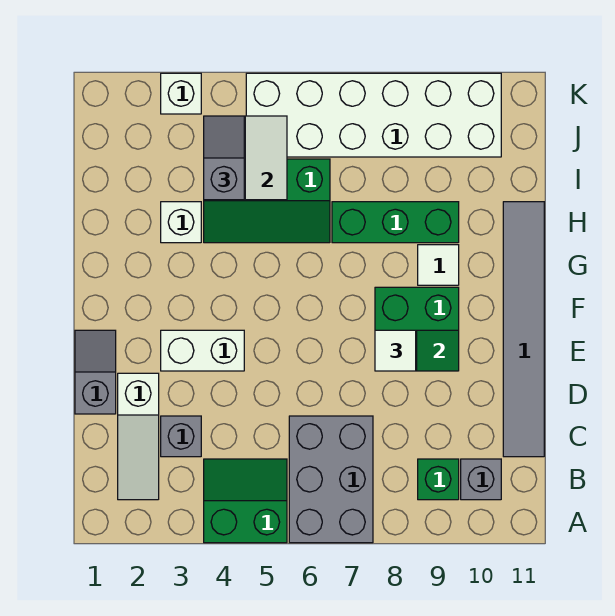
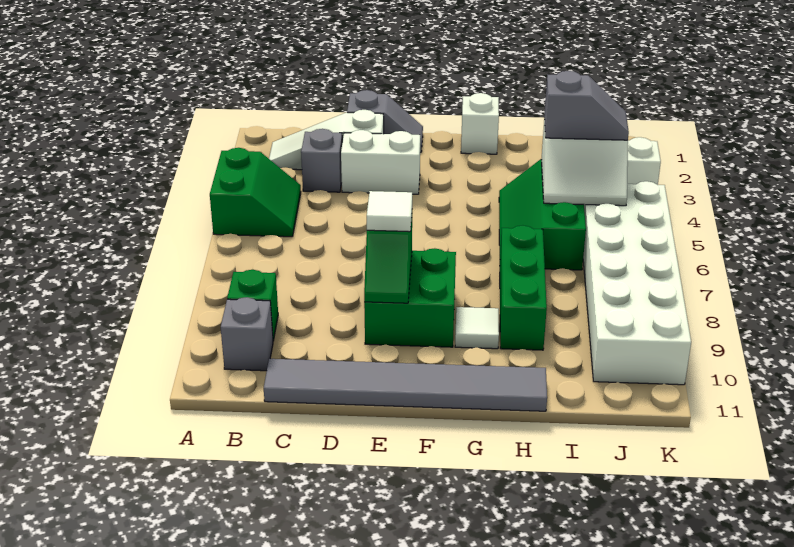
grey 2x3 brick [289,416,373,543] -> none
white 1x2 brick [161,330,244,371] -> white 1x2 brick turned to [341,130,420,194]
white 1x1 brick [161,202,201,243] -> white 1x1 brick moved to [461,93,499,154]

